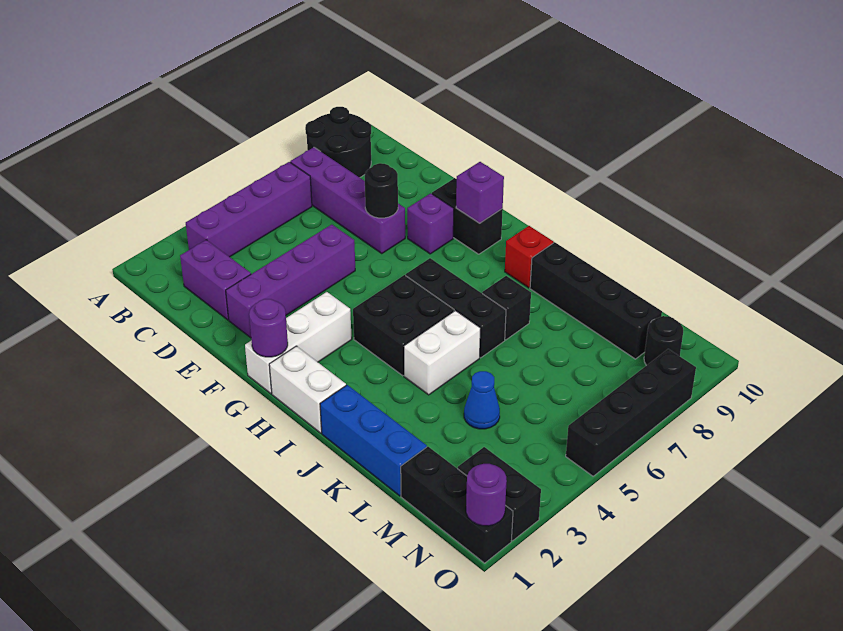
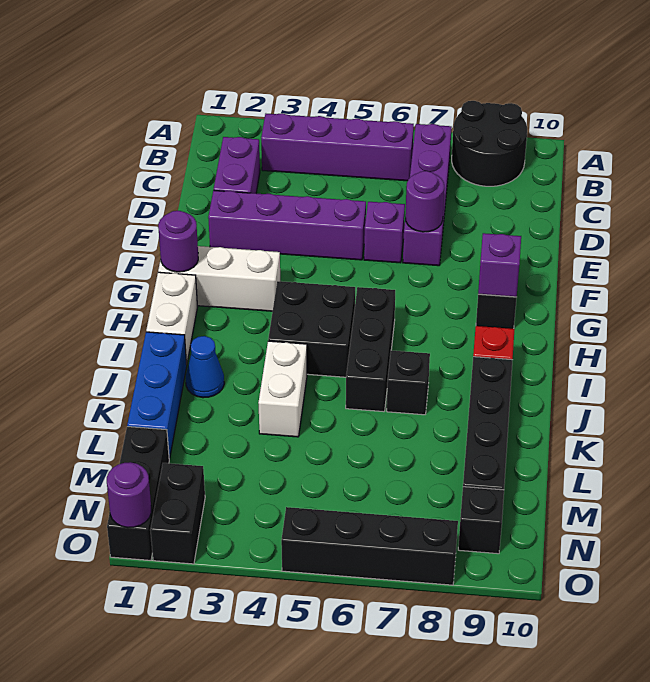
black 1x1 round brick [365,163,398,218] -> purple 1x1 round brick [405,171,444,232]
purple 1x1 brick [407,193,454,254] -> purple 1x1 brick moved to [364,202,405,263]
white 1x2 brick [404,311,480,395] -> white 1x2 brick turned to [258,341,307,437]
blue 1x1 cone [464,371,500,429] -> blue 1x1 cone moved to [186,336,224,398]
black 1x1 round brick [644,316,683,365] -> black 1x1 brick [458,487,504,554]

